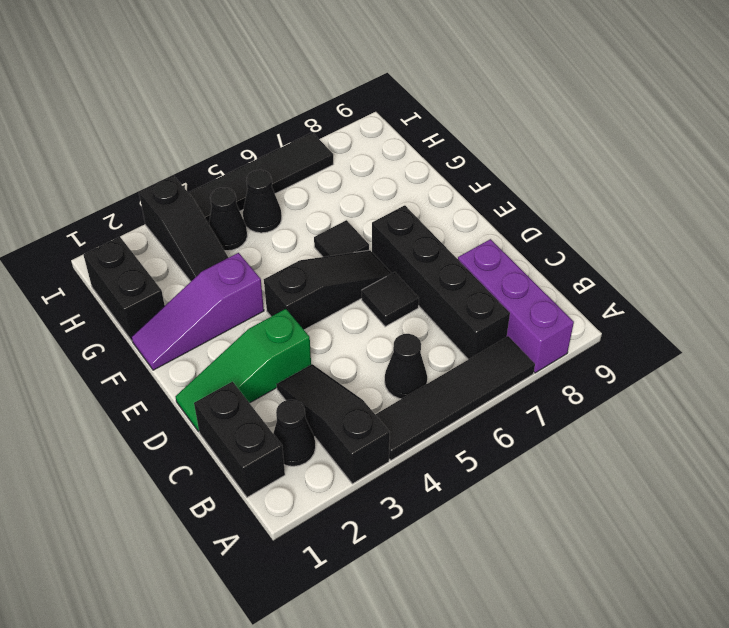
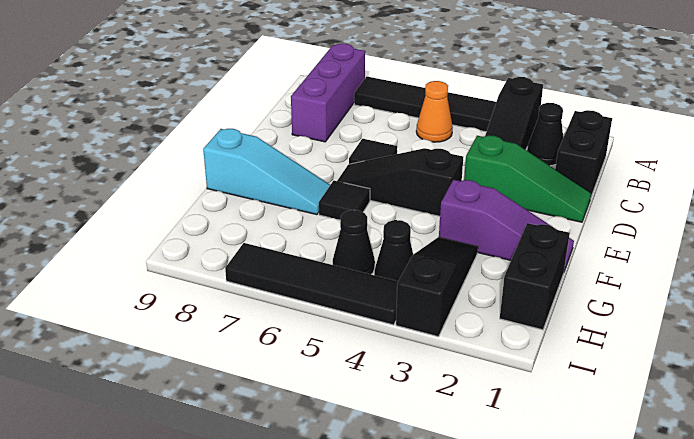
black 1x1 cone [385,334,427,399] -> orange 1x1 cone [416,81,453,142]
black 1x4 brick [372,205,510,359] -> none
none -> cyan 1x3 slope [203,129,330,215]

